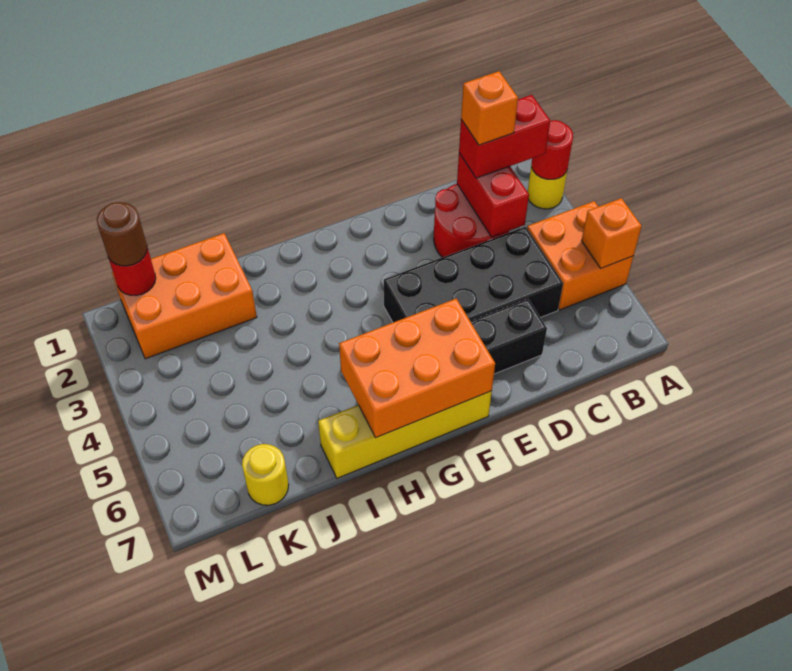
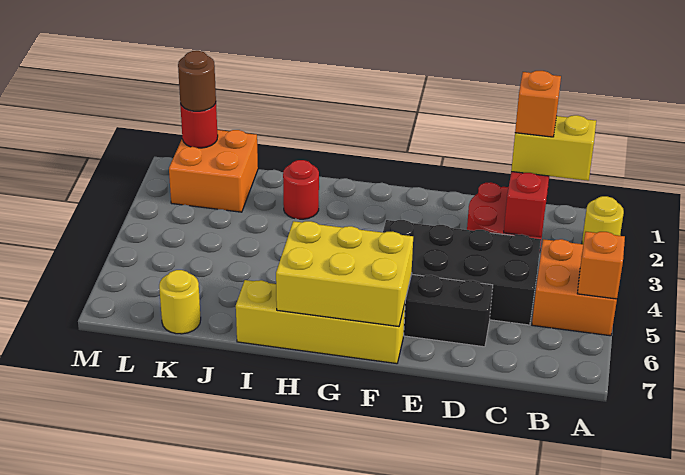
red 1x1 round brick [532,120,573,179] -> red 1x1 round brick moved to [283,160,319,219]
red 1x2 brick [459,95,550,178] -> yellow 1x2 brick [511,115,596,181]
orange 2x3 brick [339,299,495,438] -> yellow 2x3 brick [276,221,413,327]
orange 2x3 brick [112,233,257,359] -> orange 2x2 brick [169,130,258,212]

